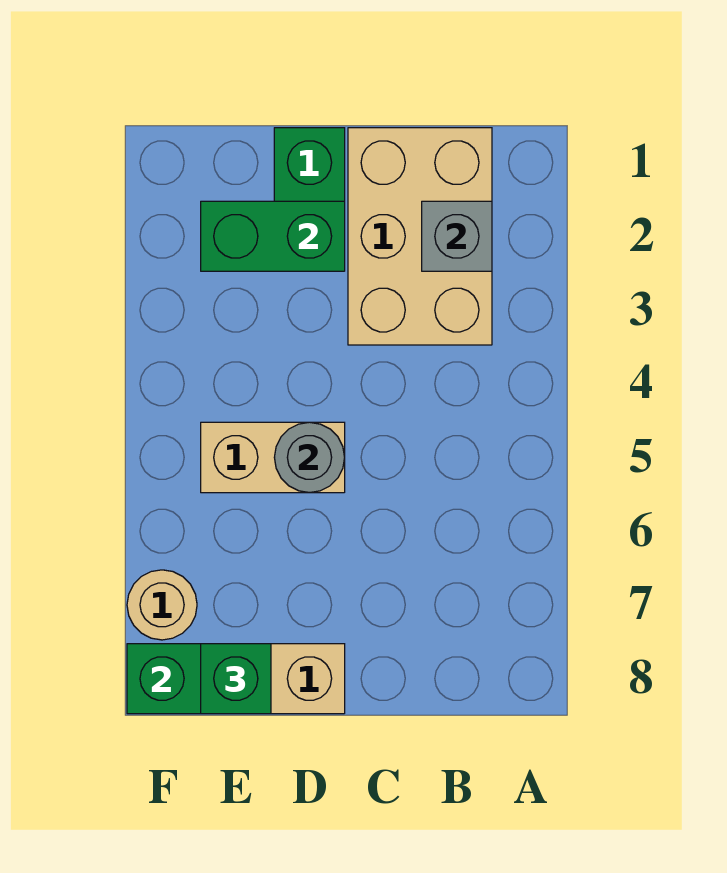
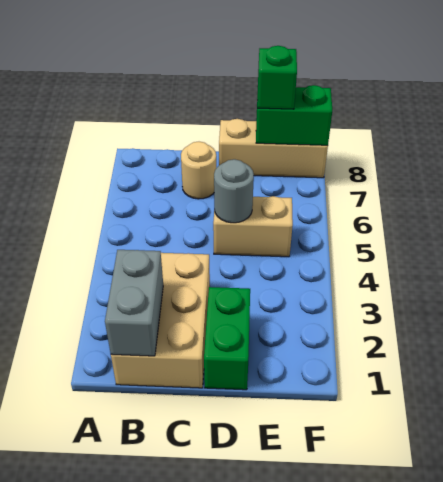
grey 1x1 brick [422,201,492,271] -> grey 1x2 brick [105,250,163,356]
green 1x2 brick [201,201,345,271] -> none
tan 1x1 round brick [127,570,197,640] -> tan 1x1 round brick moved to [181,142,216,199]

